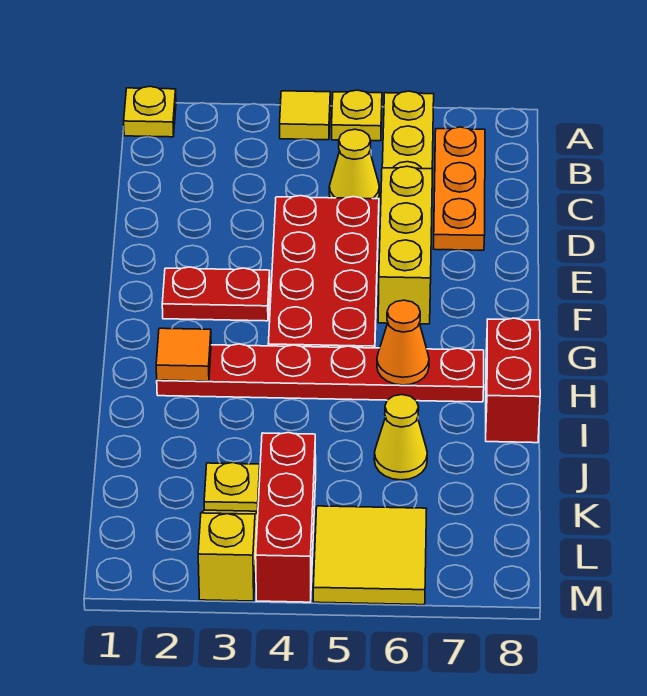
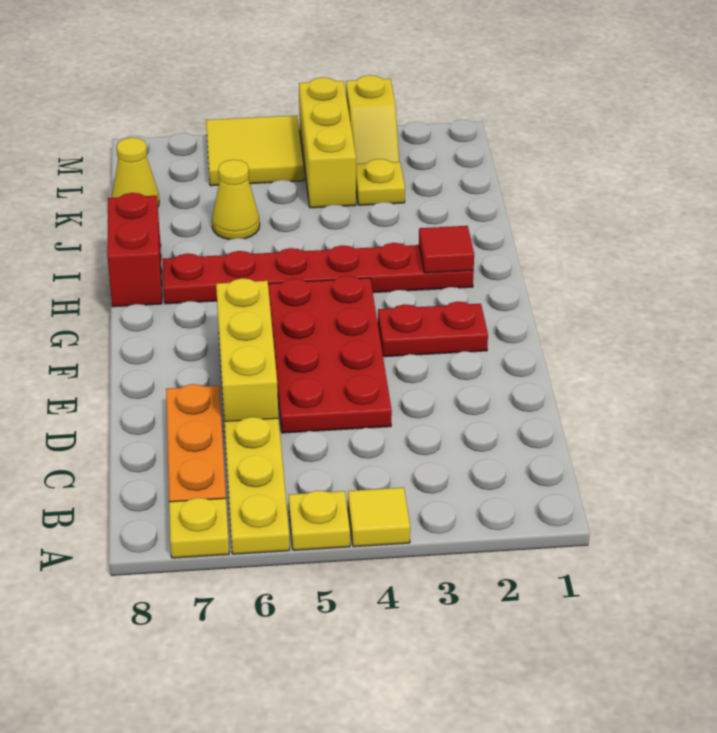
yellow 1x1 plate [124,86,176,137] -> yellow 1x1 plate moved to [169,498,229,558]
yellow 1x1 cone [329,129,379,199] -> yellow 1x1 cone moved to [112,138,159,206]
orange 1x1 tile [156,328,211,381] -> red 1x1 tile [419,226,474,273]
orange 1x1 cone [377,300,429,385] -> none
red 1x3 brick [256,433,316,602] -> yellow 1x3 brick [299,77,356,208]

